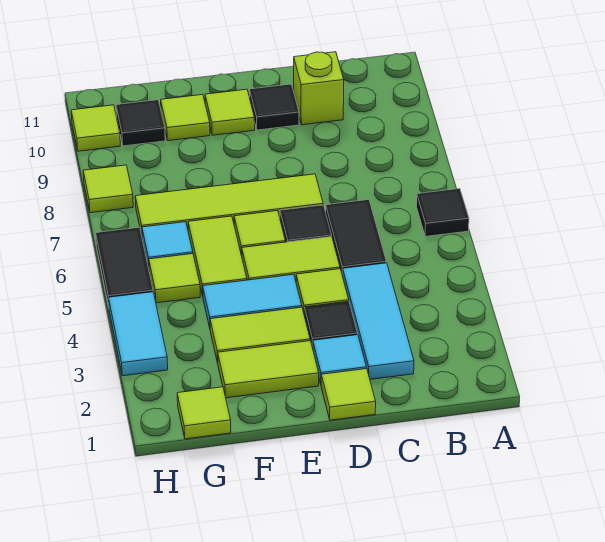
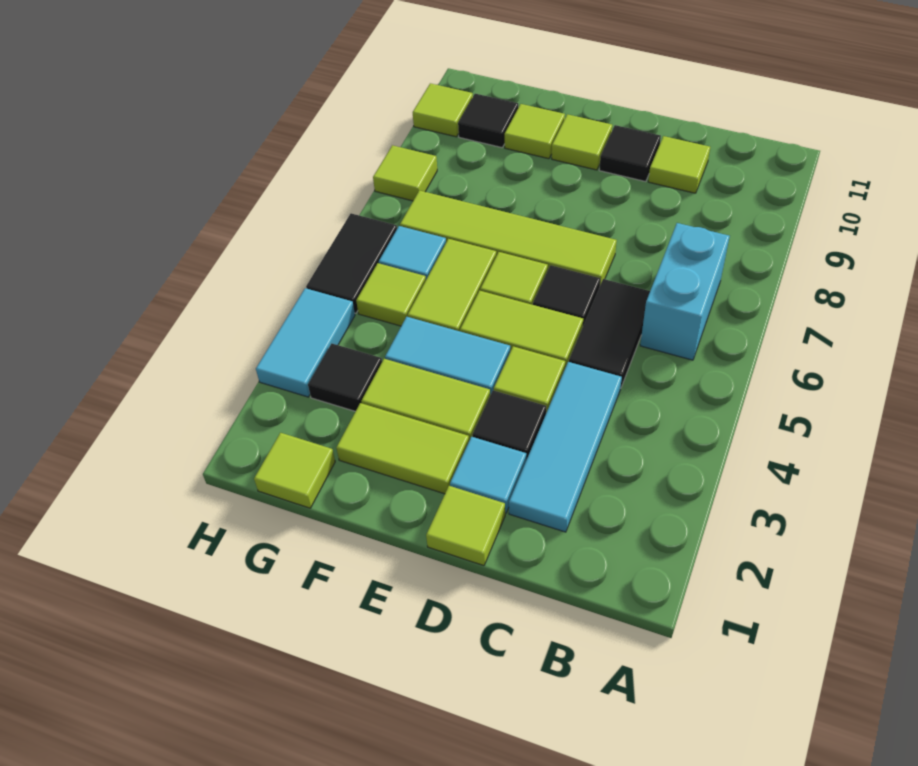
black 1x1 tile [416,188,469,237] -> black 1x1 tile moved to [308,344,382,411]
none -> cyan 1x2 brick [640,223,730,360]
lime 1x1 brick [294,52,344,125] -> lime 1x1 tile [648,136,710,193]

